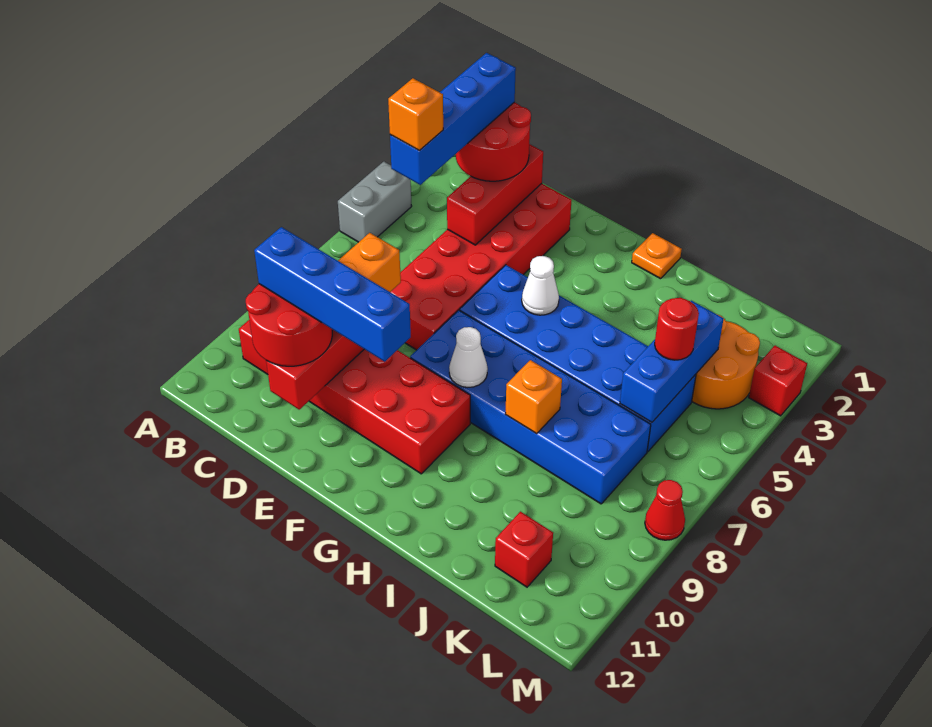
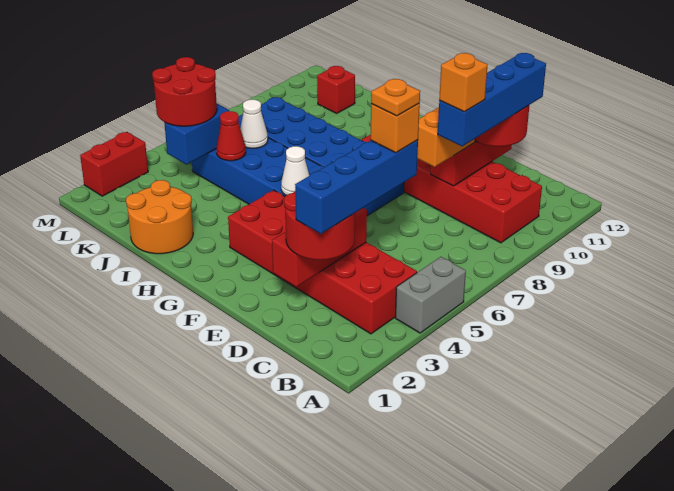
blue 1x4 brick [254,227,411,362] -> blue 1x4 brick turned to [438,53,546,146]
red 2x6 brick [391,184,571,350] -> red 2x6 brick turned to [228,190,417,334]
white 1x1 cone [449,327,488,388] -> white 1x1 cone moved to [240,99,268,148]
orange 1x1 plate [632,233,682,279] -> orange 1x1 plate moved to [371,79,420,116]
orange 1x1 brick [505,360,562,434] -> orange 1x1 brick moved to [439,53,488,112]
orange 2x2 round brick [692,315,760,409] -> orange 2x2 round brick moved to [126,180,193,254]
blue 1x3 brick [620,301,723,423] -> blue 1x2 brick [164,104,229,164]
red 1x1 round brick [655,298,699,360] -> red 2x2 round brick [152,57,217,126]
red 1x1 brick [749,346,807,416] -> red 1x2 brick [80,132,148,196]
red 1x1 cone [645,480,685,540] -> red 1x1 cone moved to [216,111,246,161]

